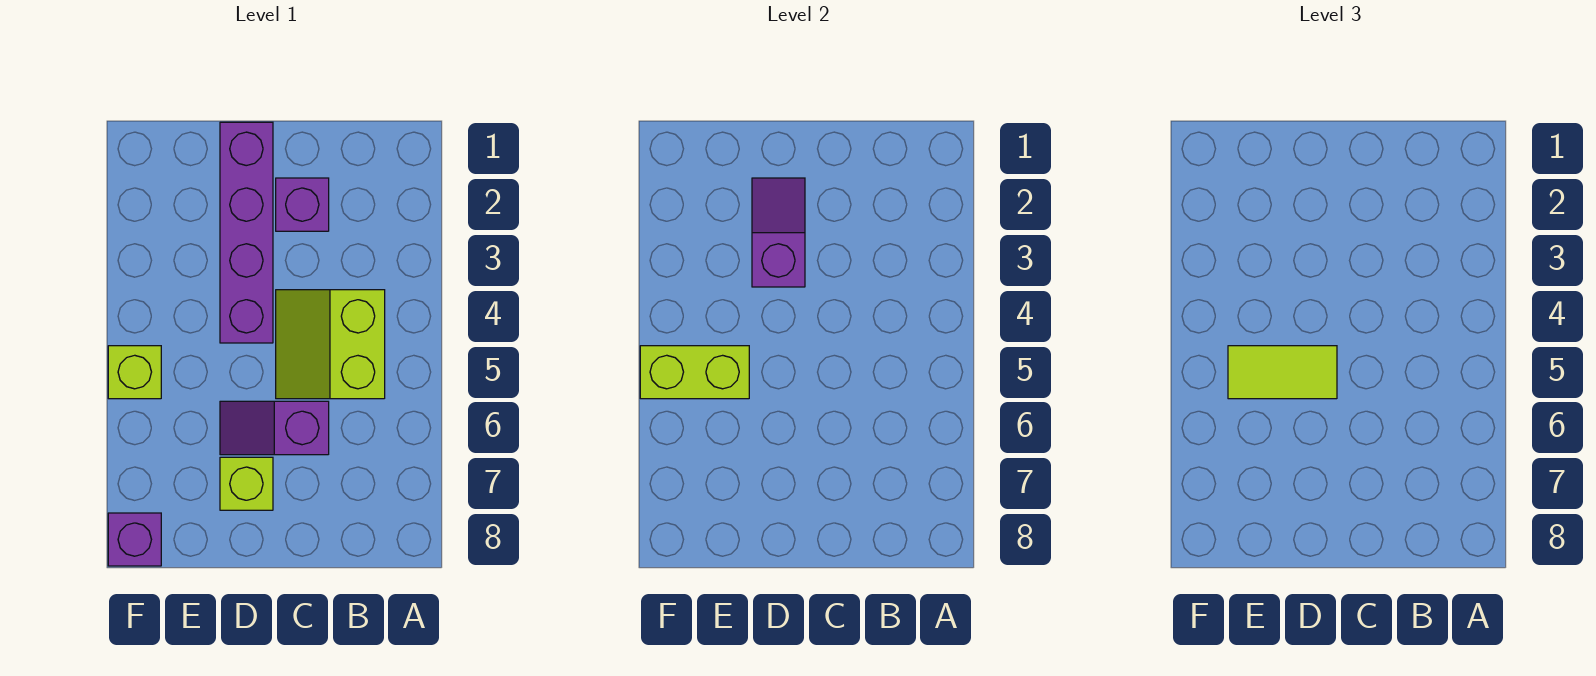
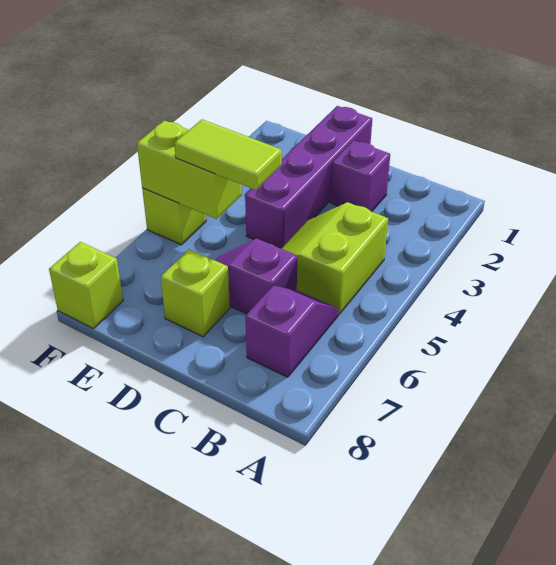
purple 1x2 slope [752,178,805,287] -> purple 1x2 slope moved to [245,285,339,377]
purple 1x1 brick [108,513,161,566] -> lime 1x1 brick [49,242,123,329]

